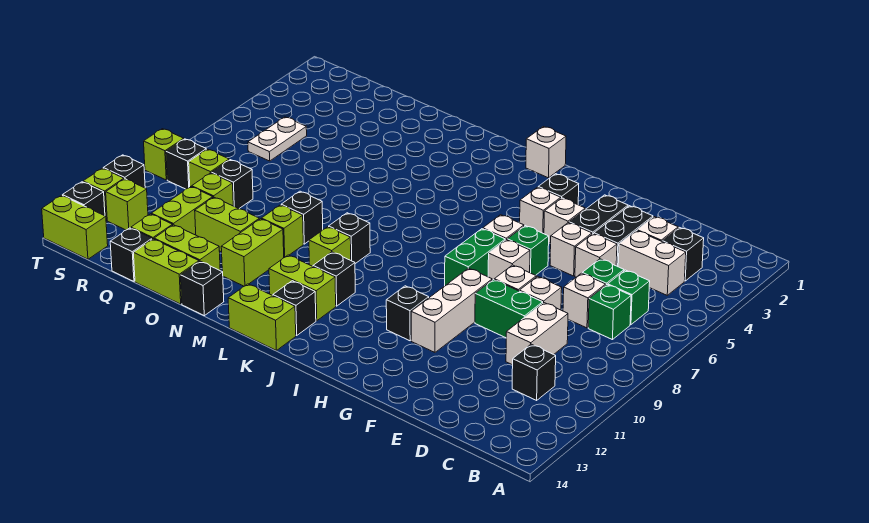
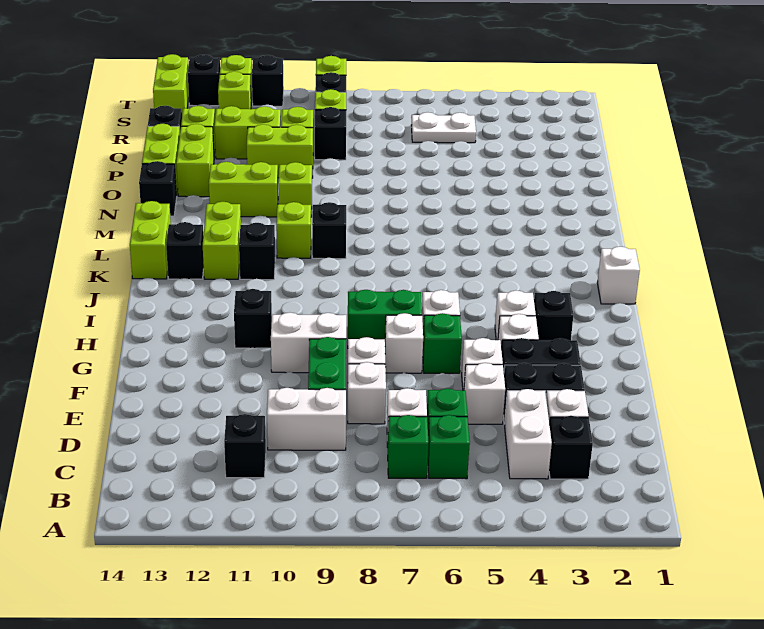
white 1x3 brick [411,268,492,352] -> white 1x2 brick [271,313,346,373]
black 1x1 brick [281,191,323,244] -> none
lime 1x2 brick [195,197,259,252] -> lime 1x2 brick turned to [247,124,313,178]

